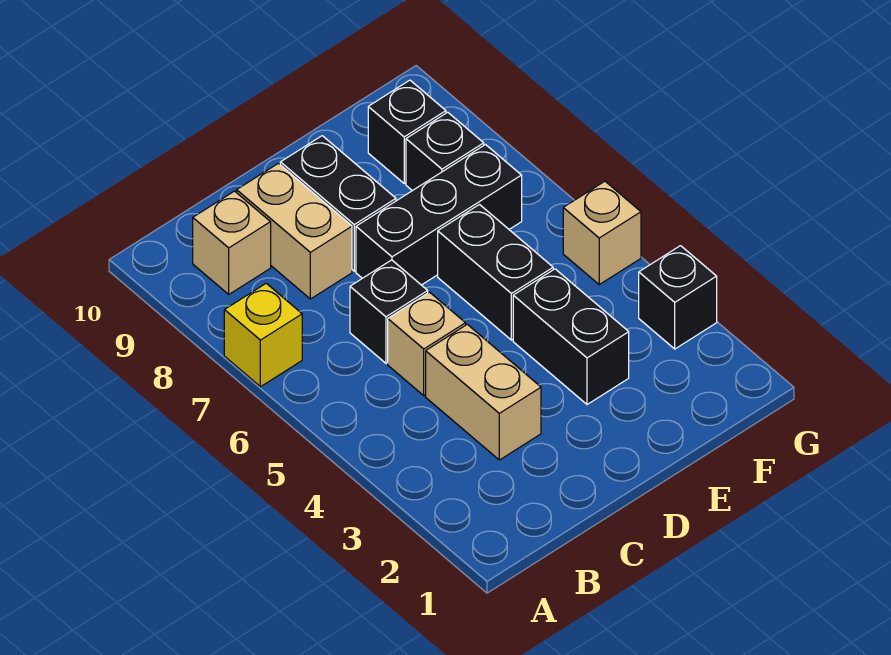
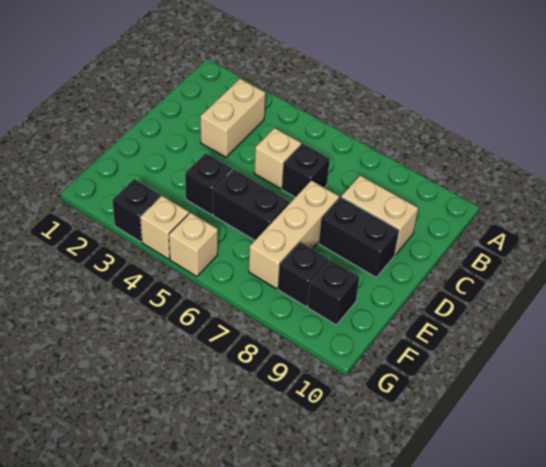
yellow 1x1 brick [224,283,302,387] -> none
tan 1x1 brick [193,191,271,294] -> tan 1x1 brick moved to [140,196,189,259]
tan 1x2 brick [426,324,541,460] -> tan 1x2 brick turned to [200,79,266,157]
black 1x3 brick [356,145,522,285] -> tan 1x3 brick [249,181,339,289]
black 1x2 brick [513,269,629,404] -> black 1x1 brick [185,153,232,215]

